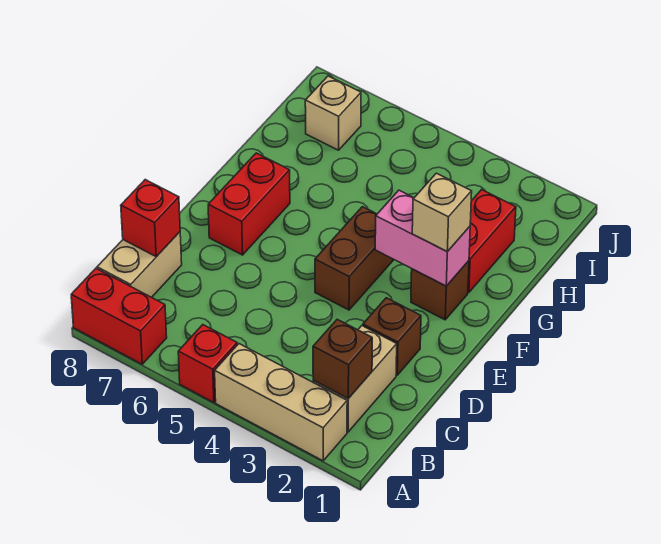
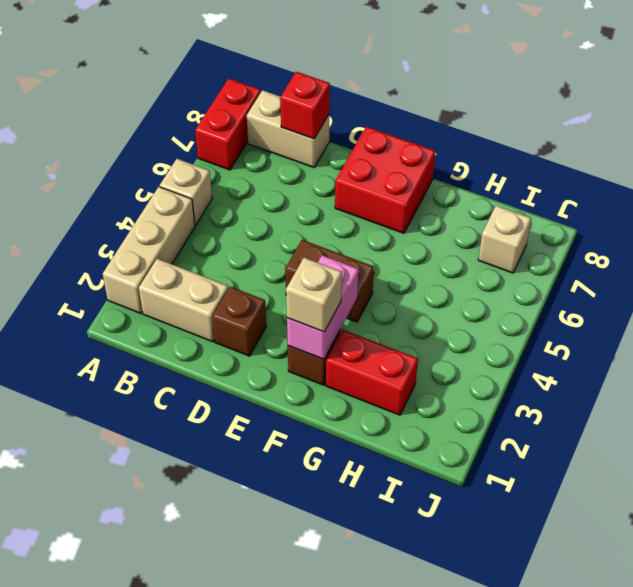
red 1x1 brick [178,325,237,403] -> tan 1x1 brick [160,159,212,225]
brown 1x1 brick [313,319,372,399] -> none
red 1x2 brick [208,153,290,255] -> red 2x2 brick [335,127,435,233]

